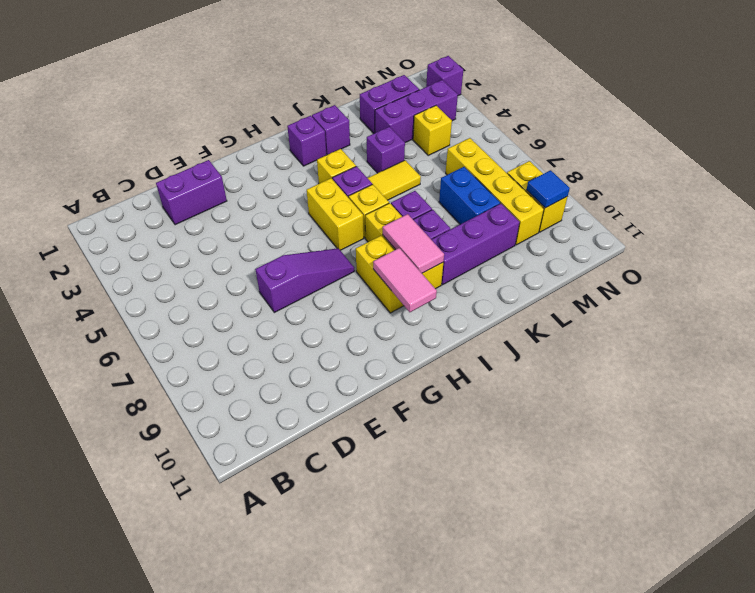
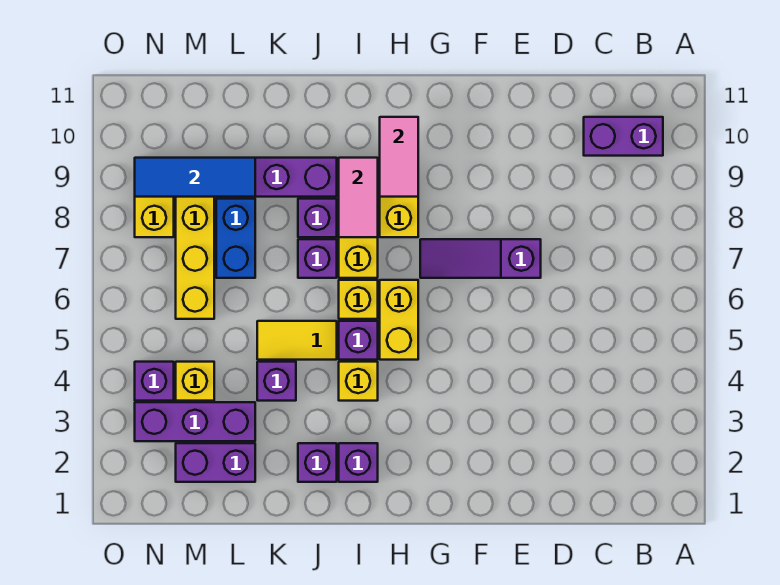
purple 1x2 brick [156,160,227,225] -> purple 1x2 brick moved to [584,117,663,156]
blue 1x1 tile [527,170,570,208] -> blue 1x3 tile [135,158,255,197]
purple 1x1 brick [426,56,463,96] -> purple 1x1 brick moved to [135,362,174,401]

